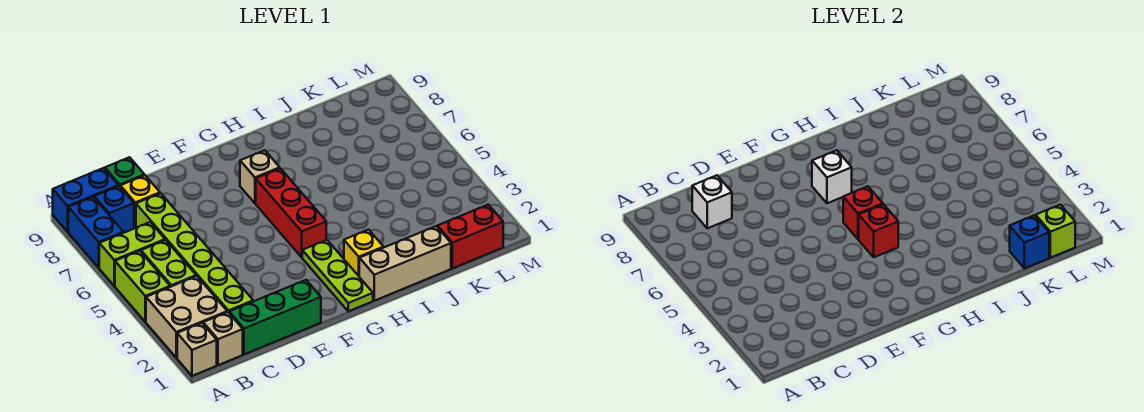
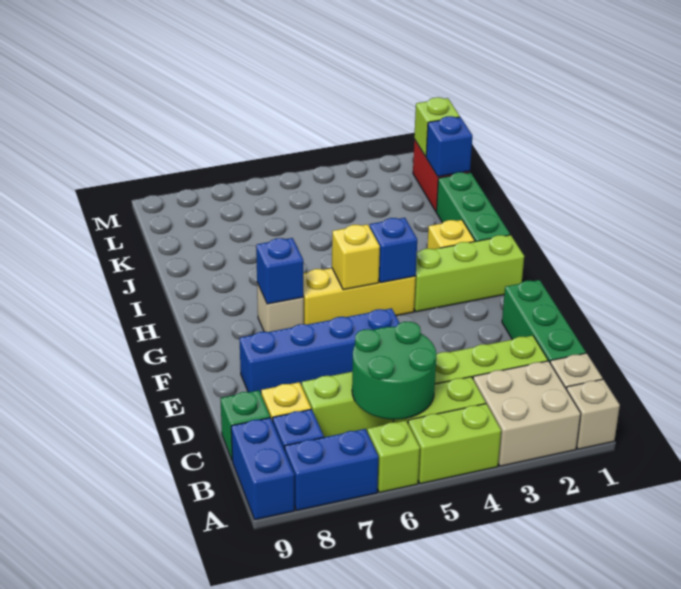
lime 1x2 brick [99,222,165,286] -> lime 1x1 brick [367,420,420,493]
none -> green 2x2 round brick [352,322,436,420]
white 1x1 brick [692,175,732,228] -> none
none -> blue 1x4 brick [240,308,399,393]
lime 1x3 plate [302,240,373,311] -> lime 1x3 brick [414,235,524,312]
red 1x3 brick [256,168,326,257] -> yellow 1x3 brick [303,268,416,325]
red 1x1 brick [859,204,898,257] -> blue 1x1 brick [370,218,417,283]
red 1x1 brick [843,186,883,239] -> yellow 1x1 brick [332,224,380,290]
white 1x1 brick [812,150,852,203] -> blue 1x1 brick [256,238,304,304]
tan 1x3 brick [359,226,451,301] -> green 1x3 brick [436,172,510,241]

